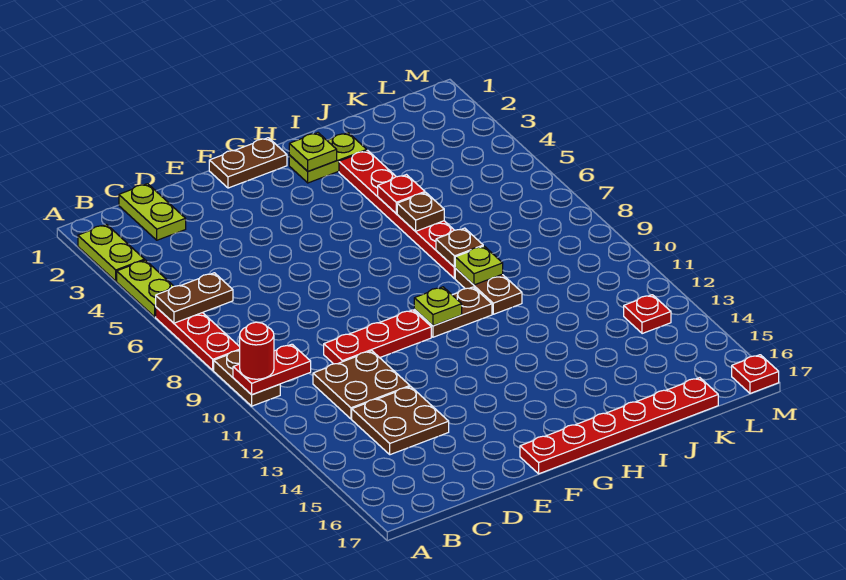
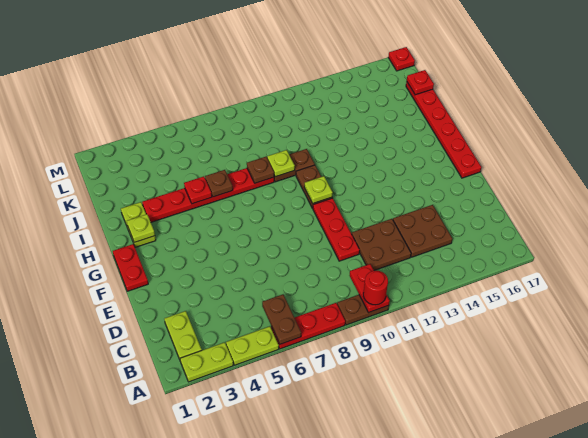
lime 1x2 plate [119,184,186,240] -> lime 1x2 plate turned to [164,311,202,360]
brown 1x2 plate [209,138,287,188] -> red 1x2 plate [113,244,148,291]
red 1x1 plate [624,295,671,334] -> red 1x1 plate moved to [407,70,434,95]

